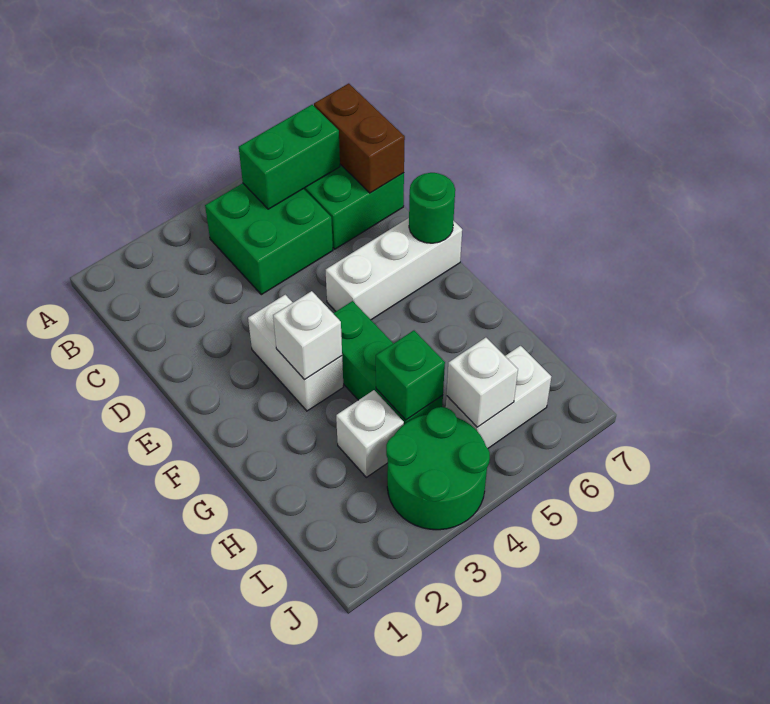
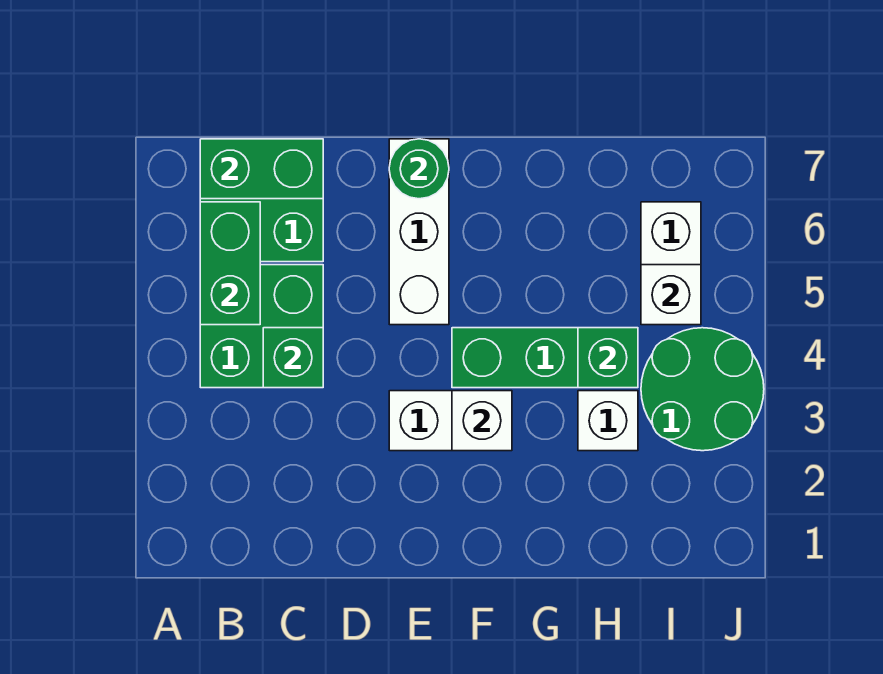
brown 1x2 brick [314,84,405,193] -> green 1x2 brick [200,139,323,199]
none -> green 1x1 brick [263,328,323,388]

